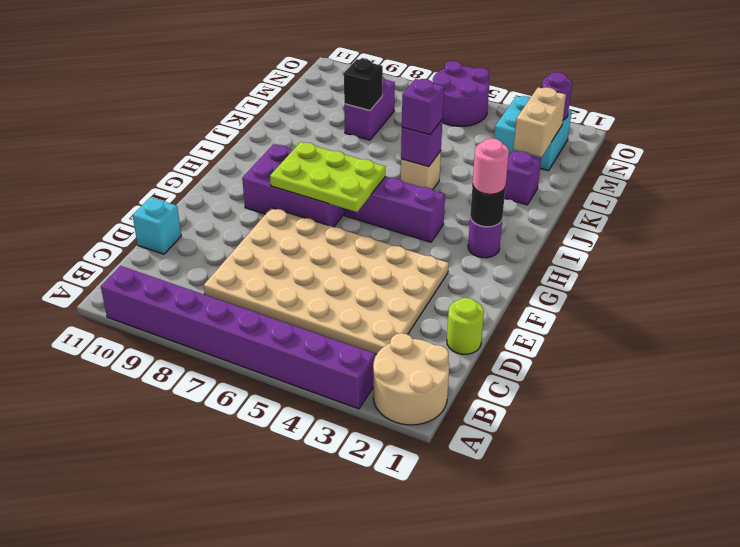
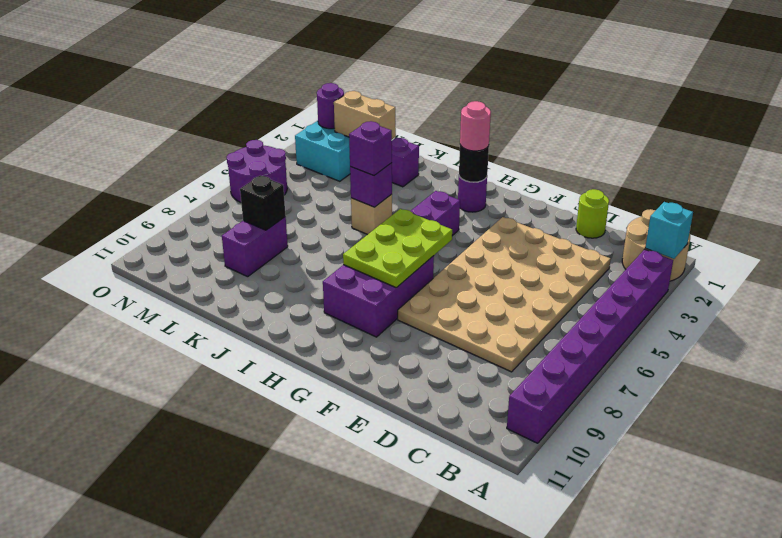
cyan 1x1 brick [133,197,181,254] -> cyan 1x1 brick moved to [645,202,693,259]
purple 1x2 brick [344,77,395,140] -> purple 1x2 brick turned to [222,217,288,277]

